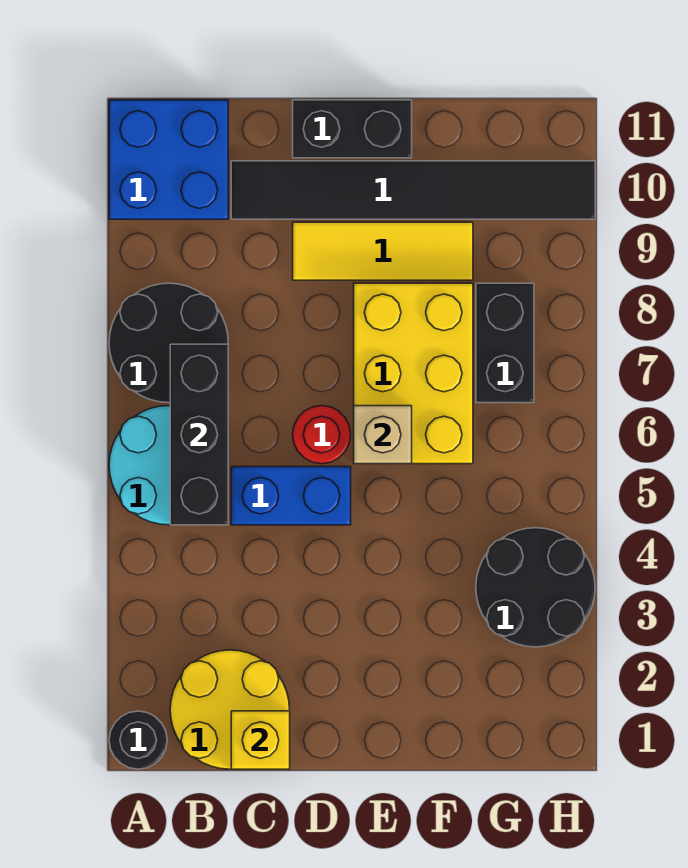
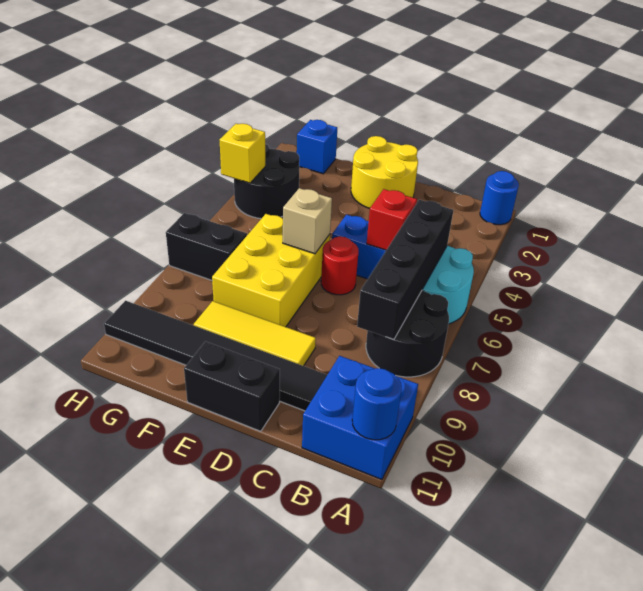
black 1x1 round brick [109,711,167,769] -> blue 1x1 round brick [480,171,519,225]
none -> blue 1x1 round brick [352,368,402,440]
yellow 2x2 round brick [170,650,290,769] -> yellow 2x2 round brick moved to [351,136,418,208]
black 1x3 brick [170,344,228,525] -> black 1x4 brick [357,200,453,340]
yellow 1x1 brick [231,711,290,769] -> yellow 1x1 brick moved to [220,124,265,183]
none -> red 1x1 brick [367,189,417,250]
none -> blue 1x1 brick [297,120,337,174]
black 1x2 brick [476,283,534,403] -> black 1x2 brick turned to [166,213,247,280]

